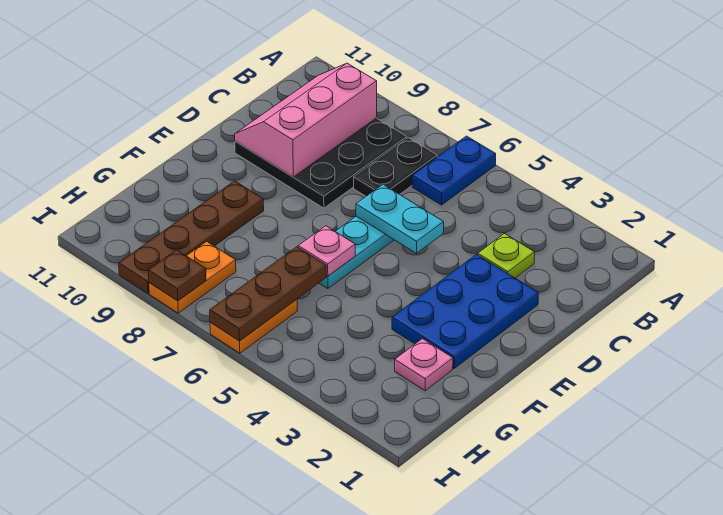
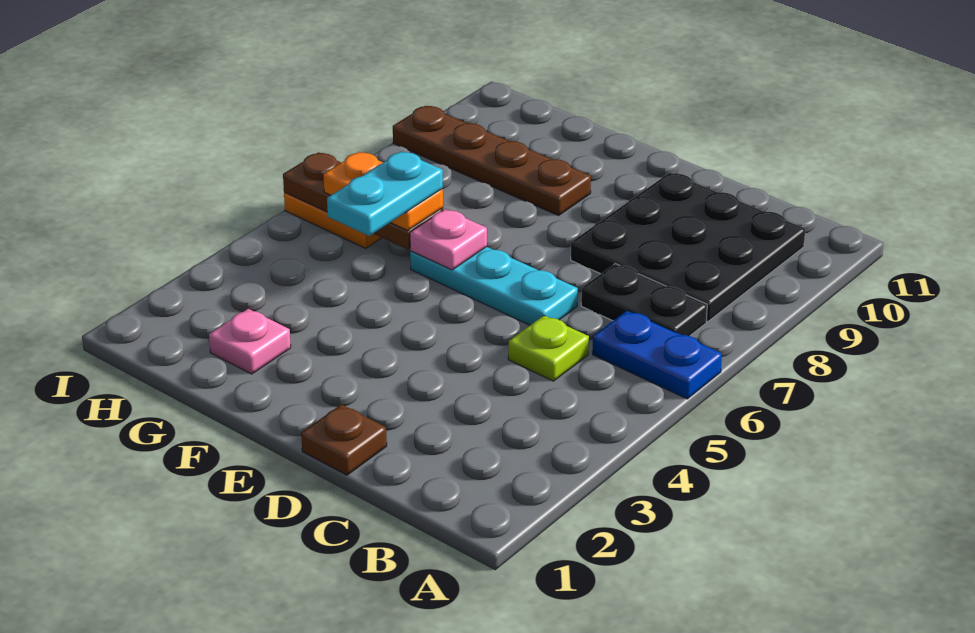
pink 2x3 slope [235,63,377,177] -> none
lime 1x1 plate [478,234,535,278] -> lime 1x1 plate moved to [508,315,589,381]
blue 2x3 plate [392,254,539,369] -> none
cyan 1x2 plate [356,185,444,253] -> cyan 1x2 plate moved to [327,151,443,236]
orange 1x2 plate [149,241,236,313] -> orange 1x2 plate moved to [324,152,443,230]
brown 1x1 plate [148,250,206,301] -> brown 1x1 plate moved to [301,404,387,475]

